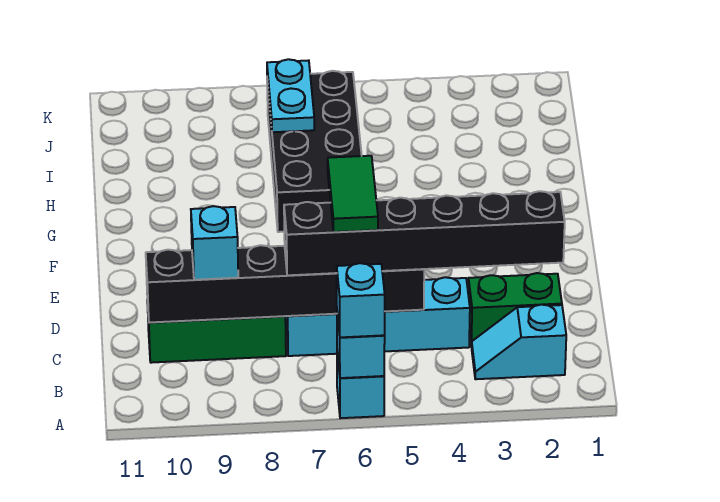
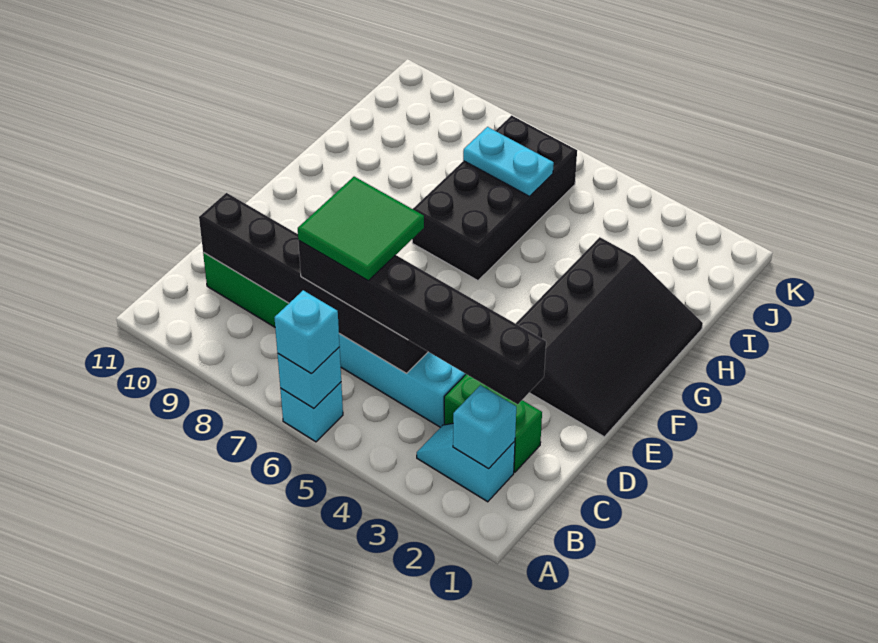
green 1x2 tile [328,156,378,232] -> green 2x2 tile [298,177,424,281]
cyan 1x1 brick [191,206,238,280] -> cyan 1x1 brick moved to [453,385,516,469]
none -> black 3x4 slope [516,237,703,437]
cyan 1x2 plate [267,59,314,132] -> cyan 1x2 plate turned to [463,127,554,196]

